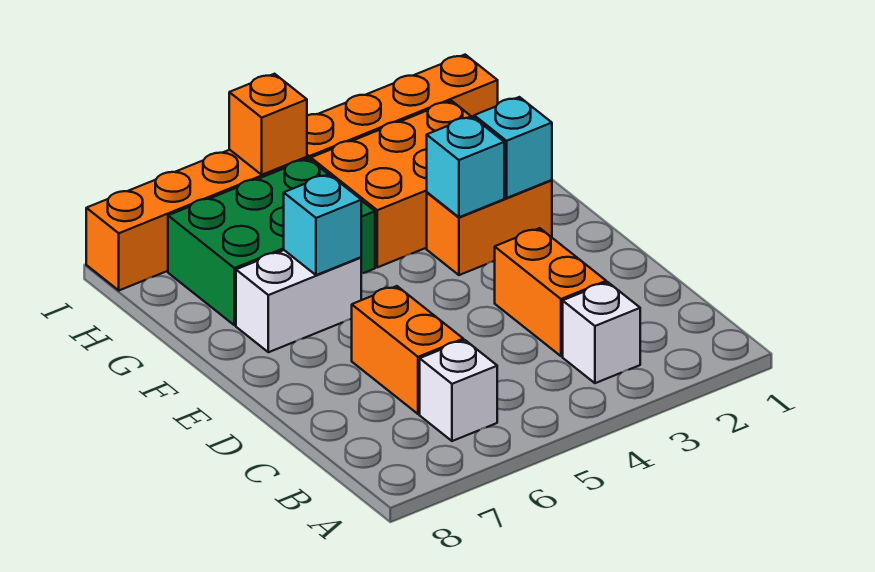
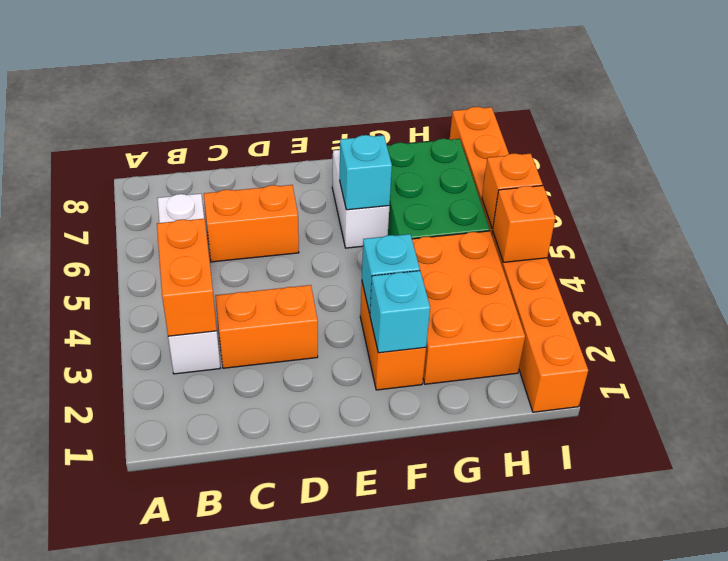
none -> orange 1x2 brick [157,219,217,336]
none -> orange 1x1 brick [493,186,555,262]

